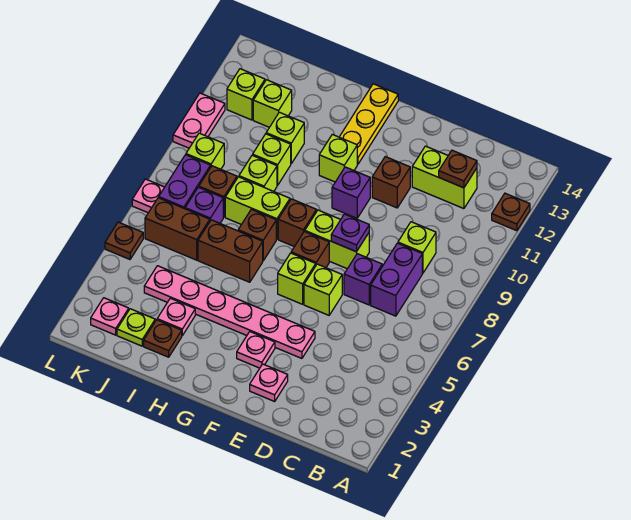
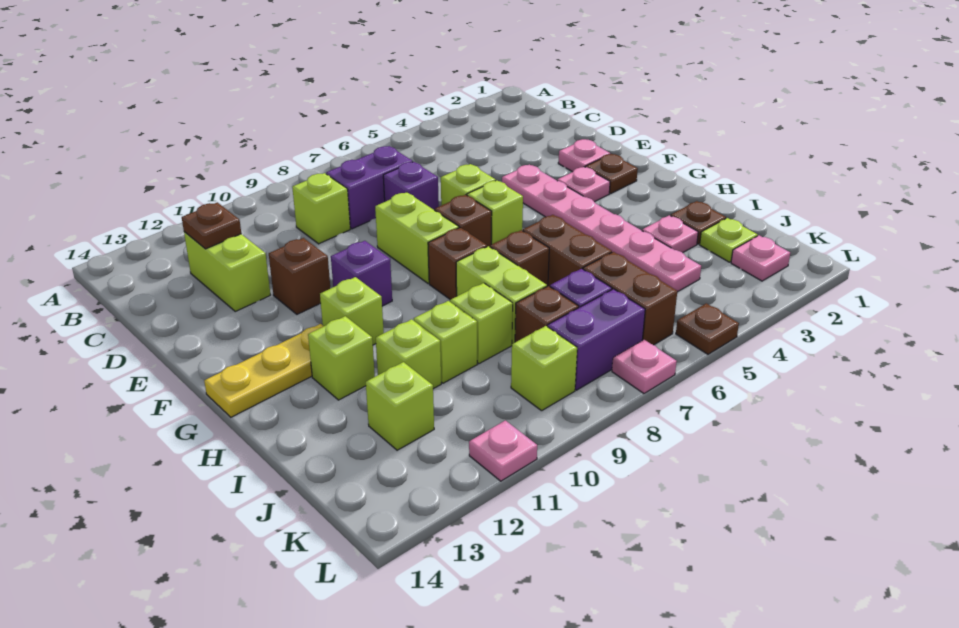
brown 1x1 plate [492,193,530,231] -> brown 1x1 plate moved to [585,154,638,194]
purple 1x1 plate [331,214,369,252] -> none
lime 1x1 brick [227,69,265,120] -> lime 1x1 brick moved to [308,316,375,400]
pink 1x2 plate [173,93,225,148] -> pink 1x1 plate [469,420,537,481]

